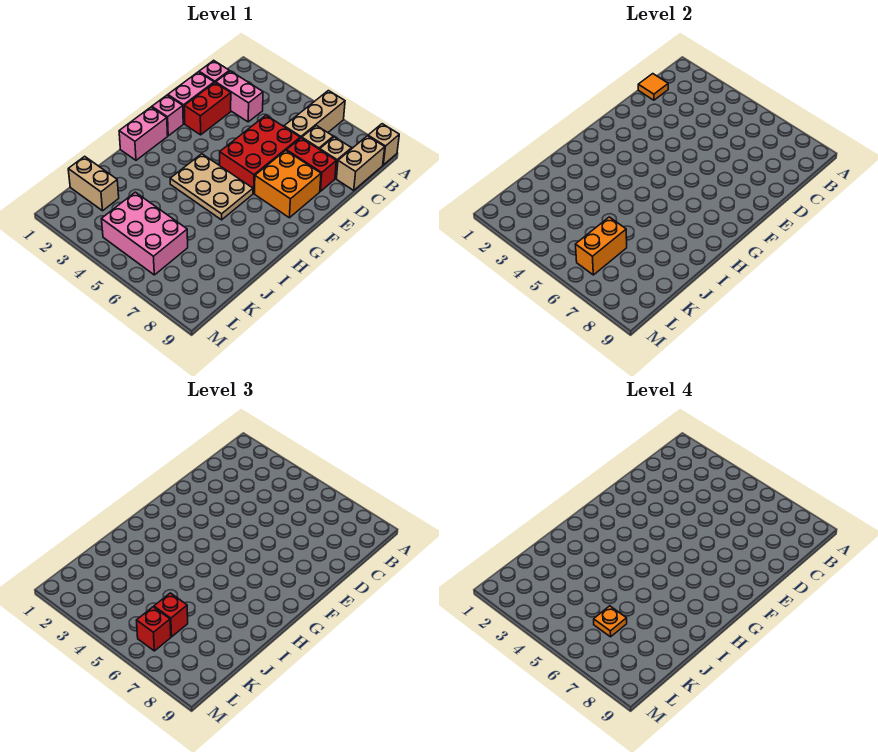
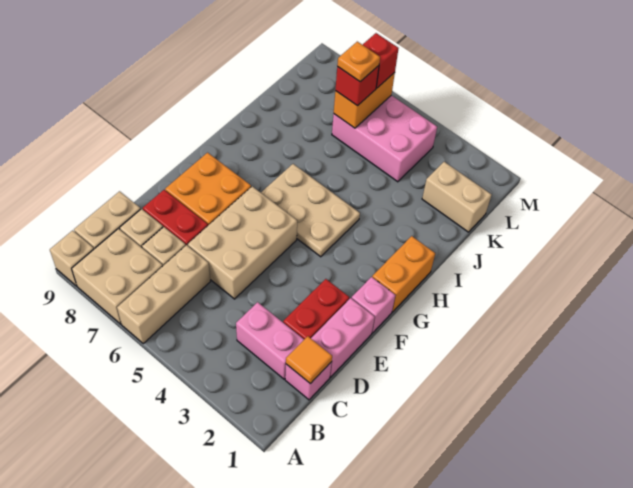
none -> tan 2x2 brick [72,229,163,324]
red 2x3 brick [220,115,300,193] -> tan 2x3 brick [188,186,297,299]
pink 1x2 brick [119,107,168,160] -> orange 1x2 brick [372,236,435,312]

